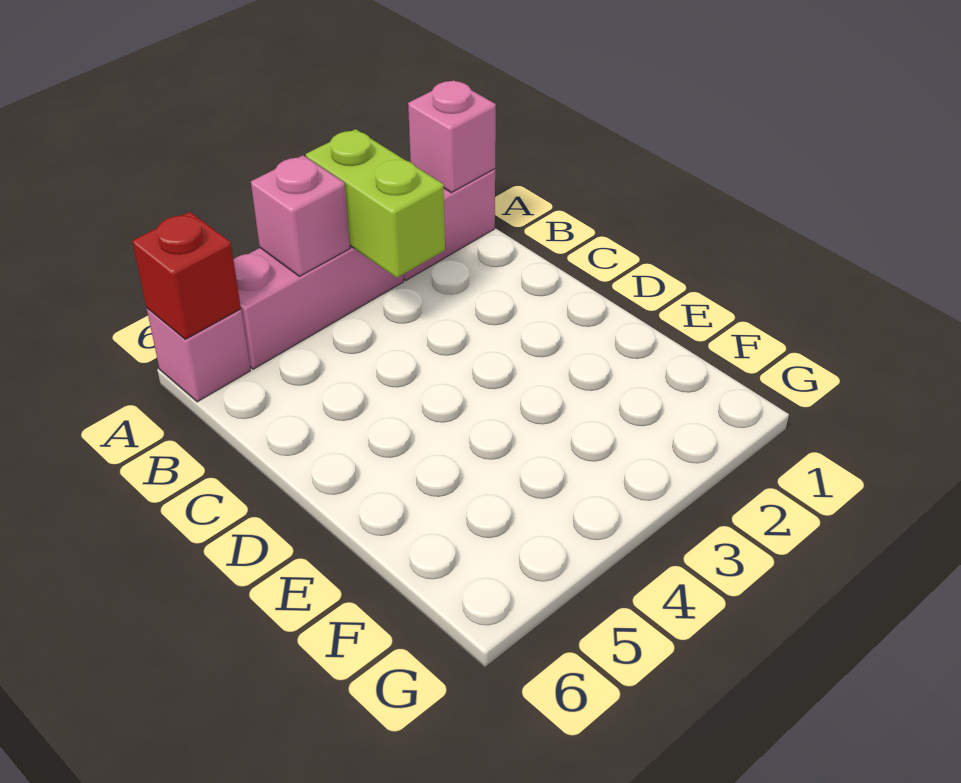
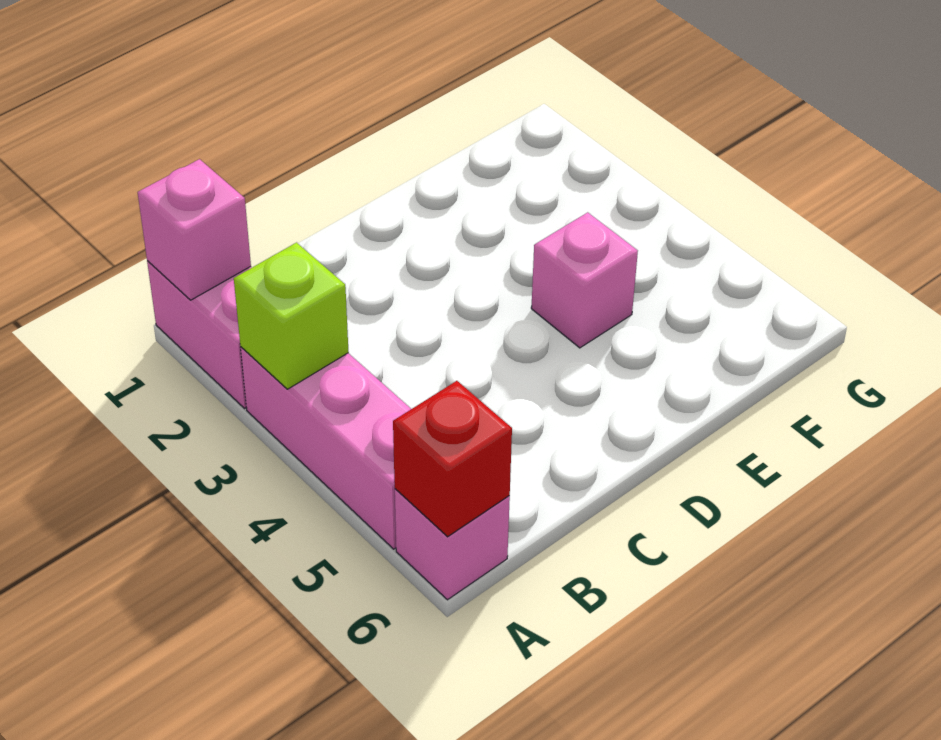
lime 1x2 brick [306,129,445,278] -> lime 1x1 brick [234,243,349,389]
pink 1x1 brick [251,155,350,276] -> pink 1x1 brick moved to [531,212,638,348]

